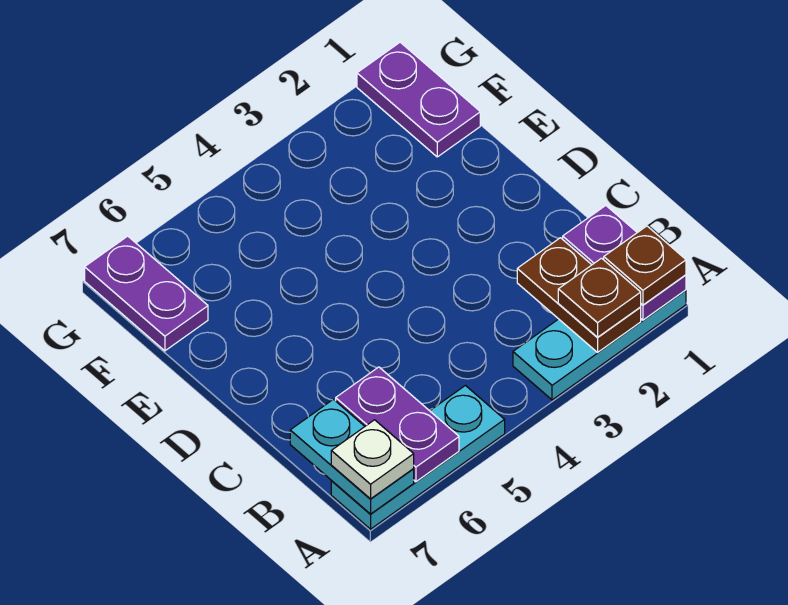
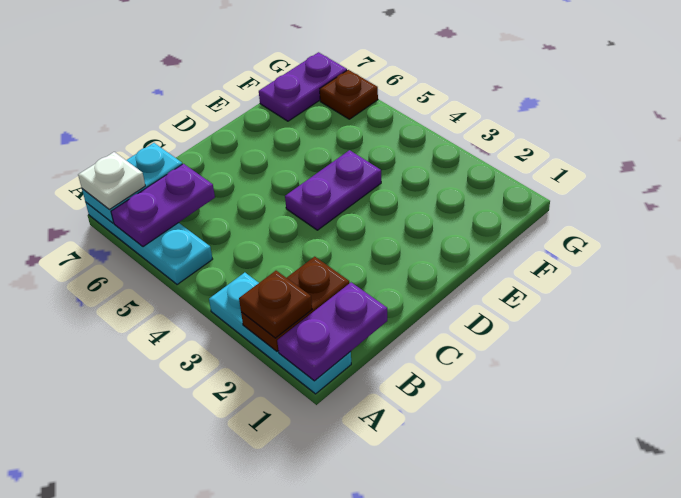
brown 1x1 plate [604,226,686,305] -> brown 1x1 plate moved to [320,70,378,119]
purple 1x2 plate [357,42,480,157] -> purple 1x2 plate moved to [285,150,381,230]

